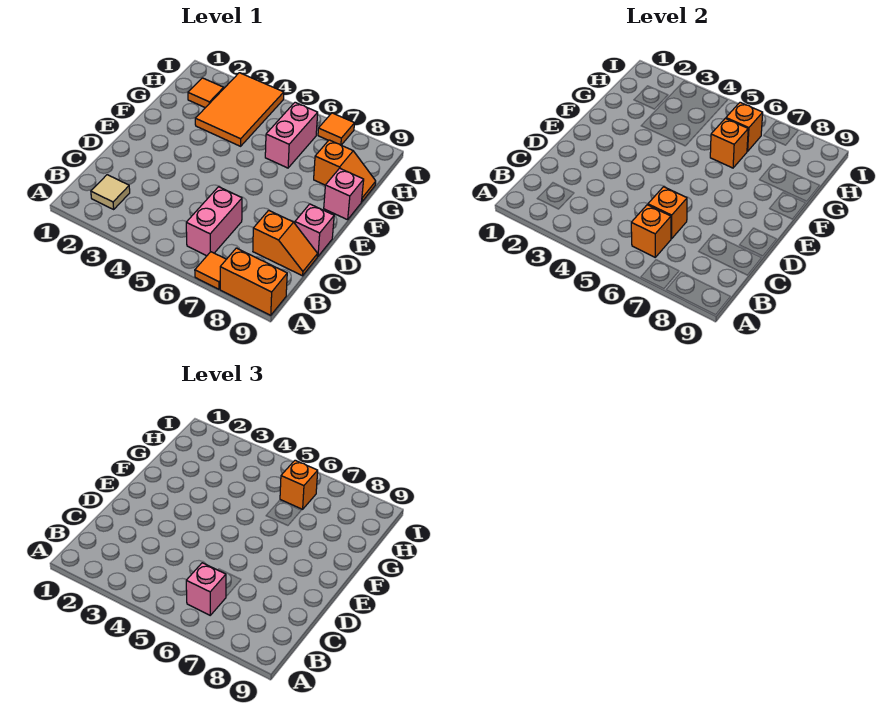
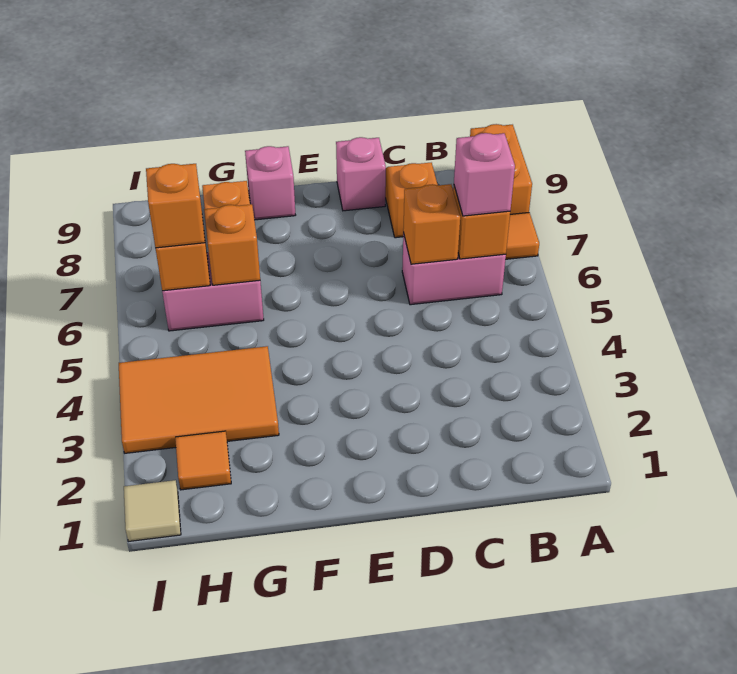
tan 1x1 tile [91,175,130,209] -> tan 1x1 tile moved to [124,480,181,541]
orange 1x1 tile [318,113,355,145] -> none

